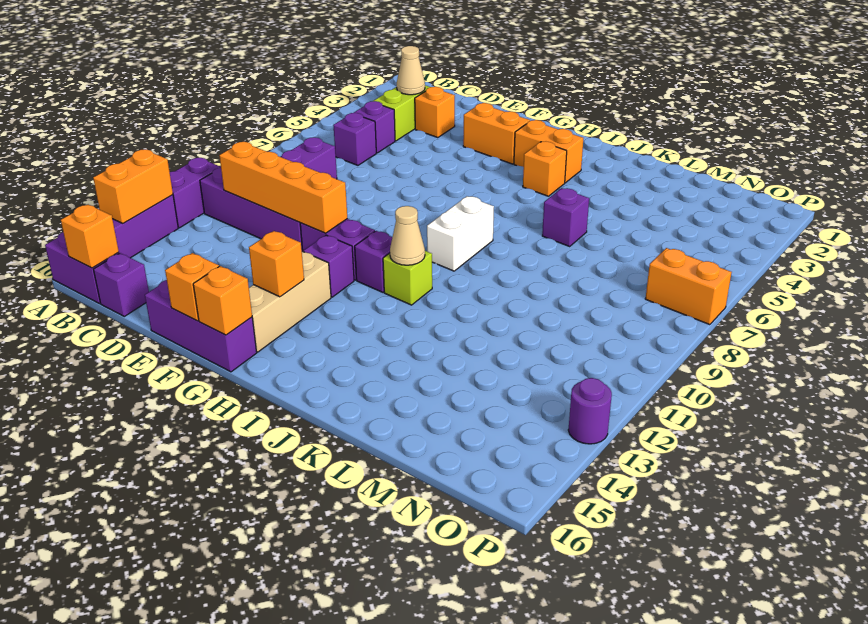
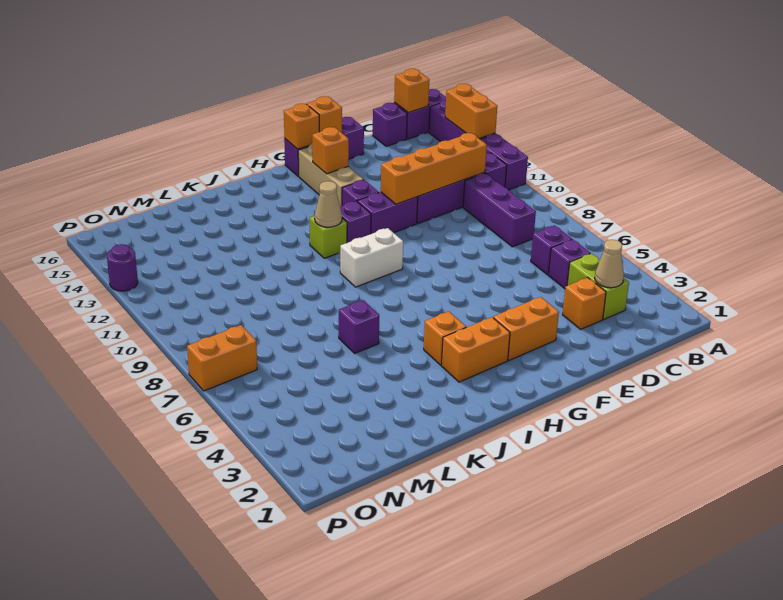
white 1x2 brick [427,196,494,271] -> white 1x2 brick turned to [340,228,403,287]

